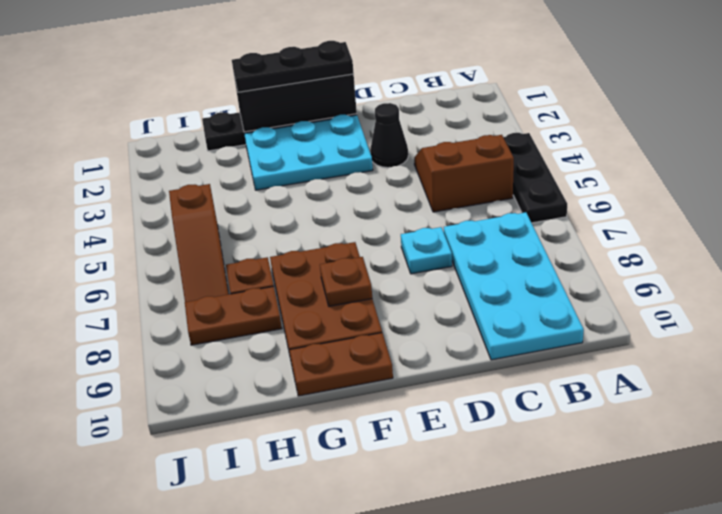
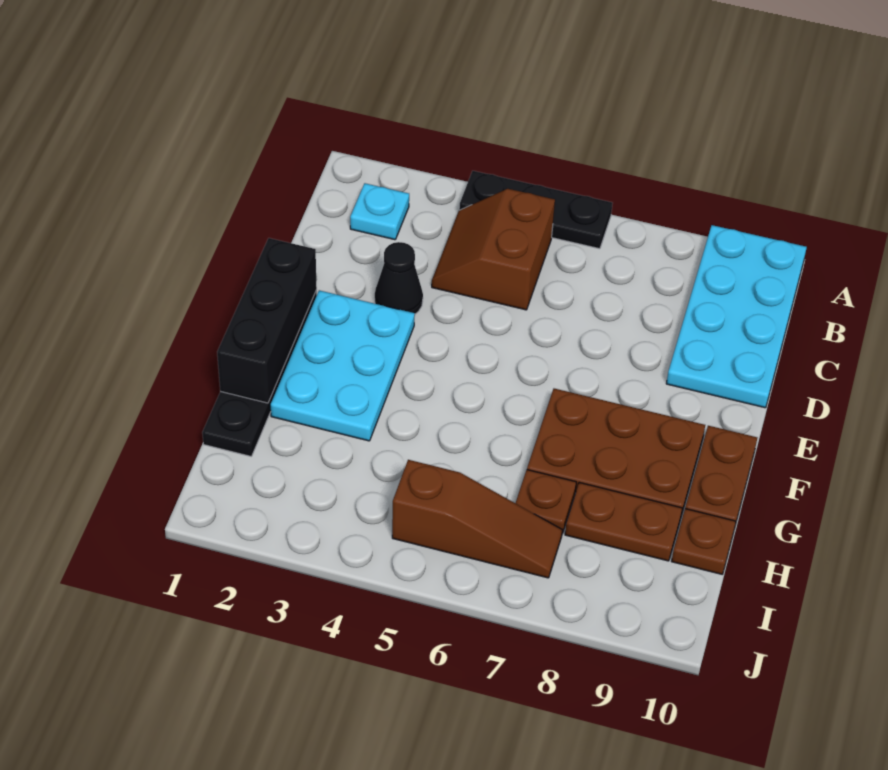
cyan 2x4 plate [444,212,584,360] -> cyan 2x4 plate turned to [666,225,807,408]
cyan 1x1 plate [401,227,452,274] -> cyan 1x1 plate moved to [350,183,409,240]
black 1x3 plate [232,41,354,92] -> none
brown 1x1 plate [320,257,372,306] -> brown 1x1 plate moved to [672,509,736,574]
brown 1x2 plate [185,286,282,345] -> brown 1x2 plate turned to [565,483,682,561]

